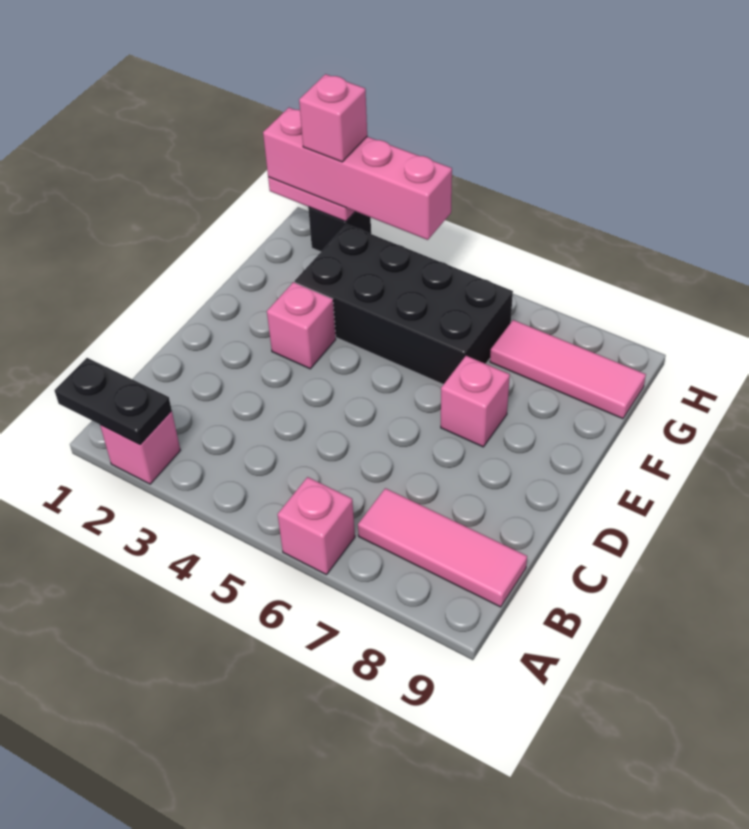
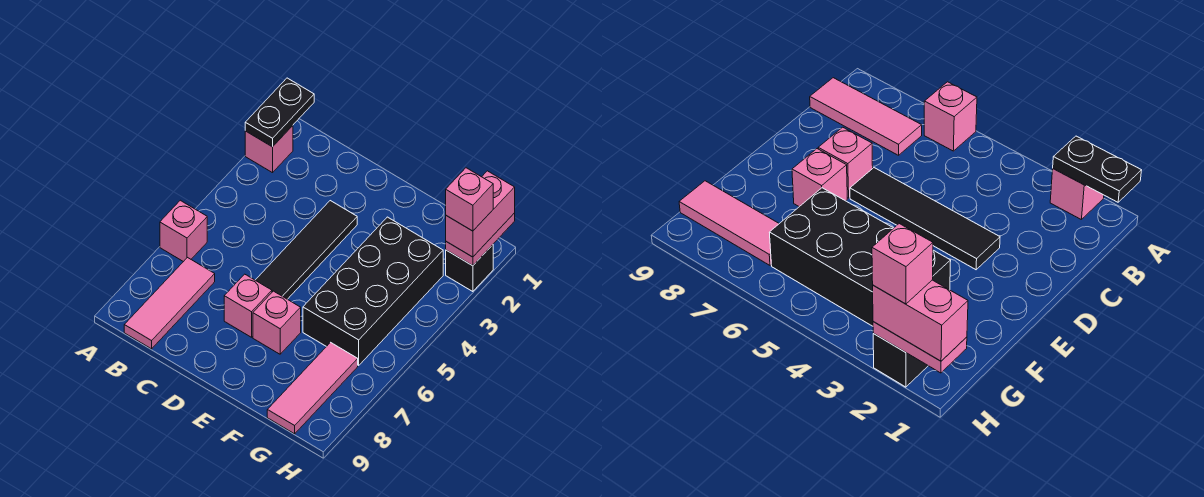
none -> black 1x4 tile [256,201,357,299]
pink 1x1 brick [267,282,336,369] -> pink 1x1 brick moved to [224,274,272,337]
pink 1x4 brick [263,108,452,240] -> pink 1x2 brick [446,171,515,257]

